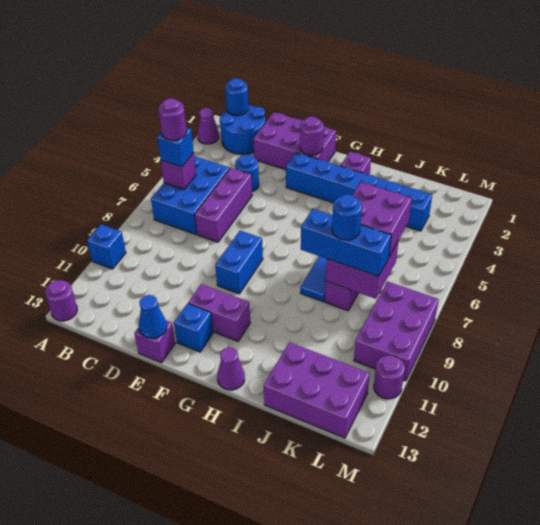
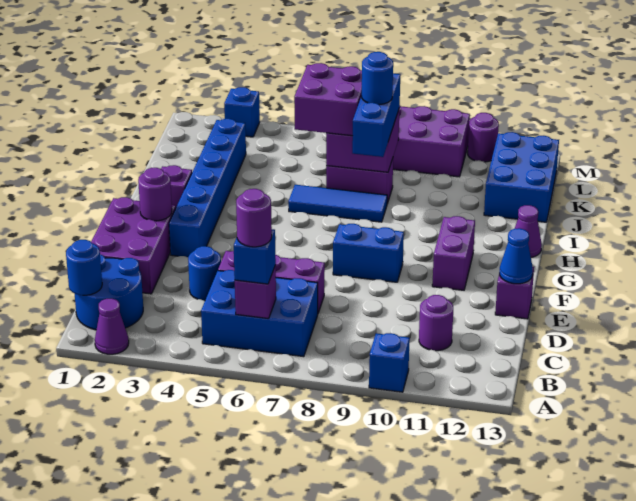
purple 1x1 round brick [45,280,77,321] -> purple 1x1 round brick moved to [419,295,453,351]
blue 1x1 brick [174,303,213,352] -> blue 1x1 brick moved to [224,87,260,137]
purple 2x3 brick [264,342,370,438] -> blue 2x3 brick [484,132,559,222]

